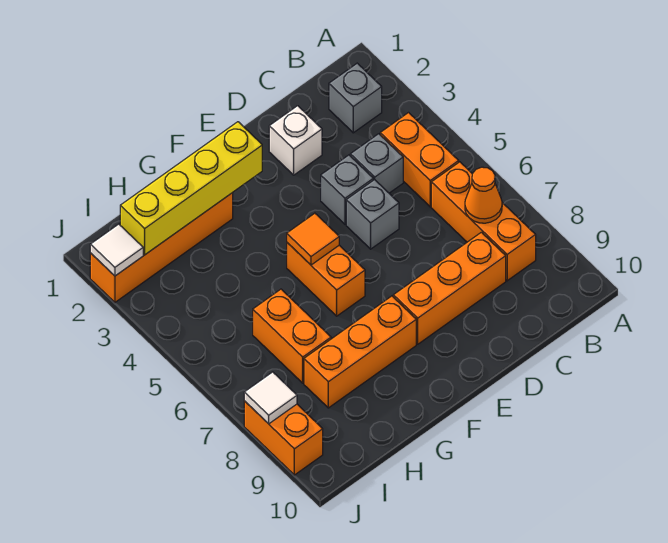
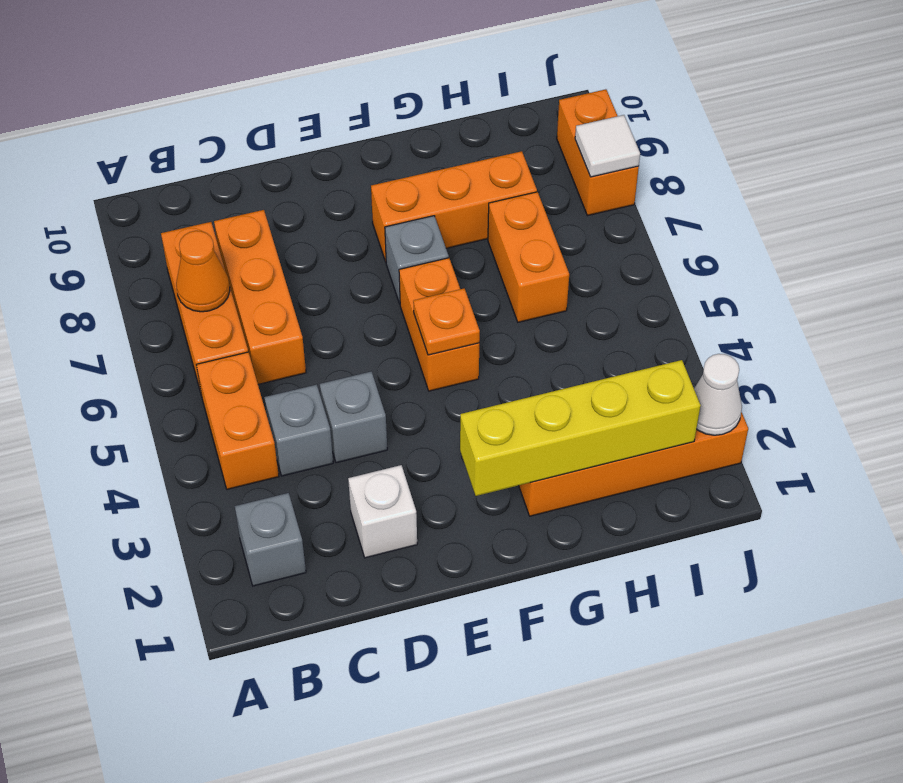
orange 1x3 brick [393,232,506,344] -> orange 1x3 brick turned to [214,210,306,384]
grey 1x1 brick [346,180,399,249] -> grey 1x1 brick moved to [385,216,449,304]
orange 1x1 tile [287,213,339,265] -> orange 1x1 plate [413,288,480,355]
white 1x1 tile [90,224,143,276] -> white 1x1 cone [694,354,742,435]

